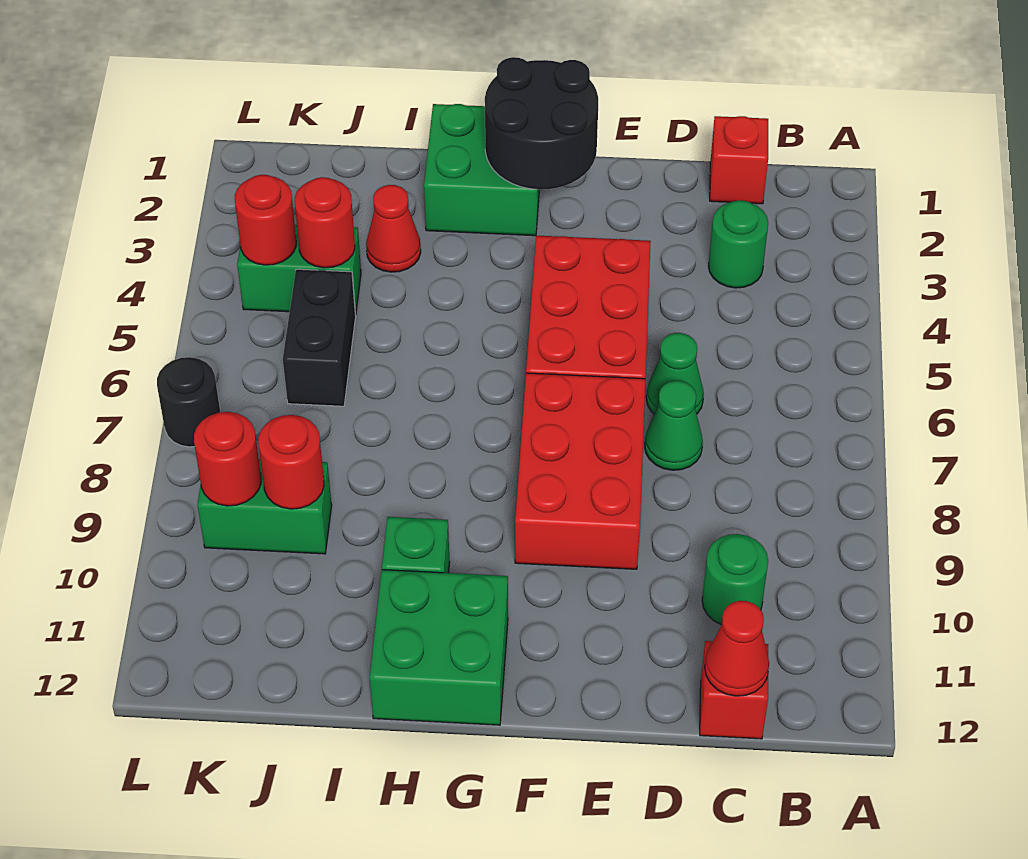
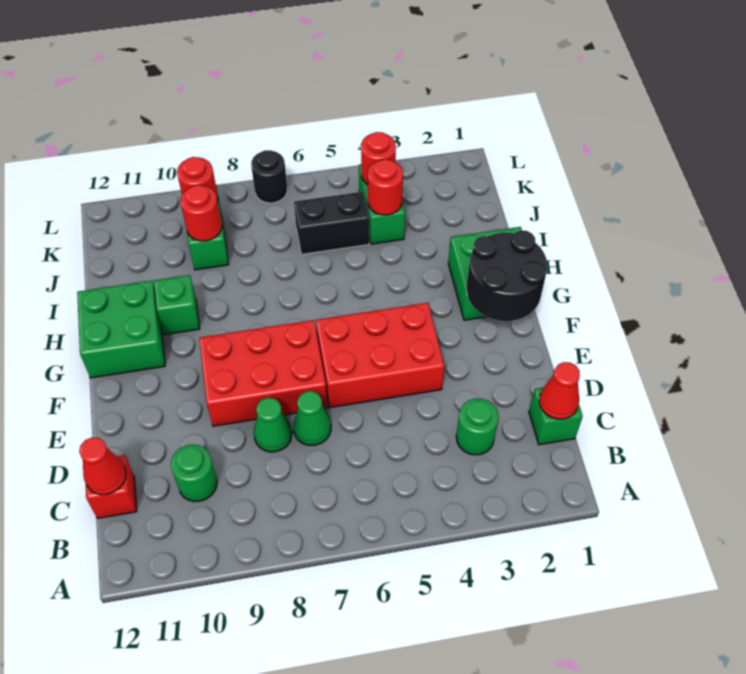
red 1x1 brick [710,116,768,204] -> green 1x1 brick [529,388,583,445]
green 1x1 cone [646,333,704,414] -> green 1x1 cone moved to [254,398,292,452]
red 1x1 cone [366,185,421,272] -> red 1x1 cone moved to [539,362,580,419]

